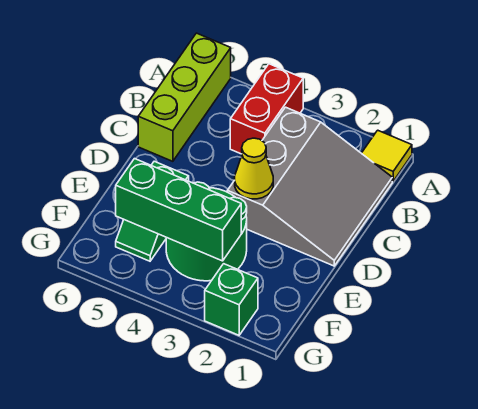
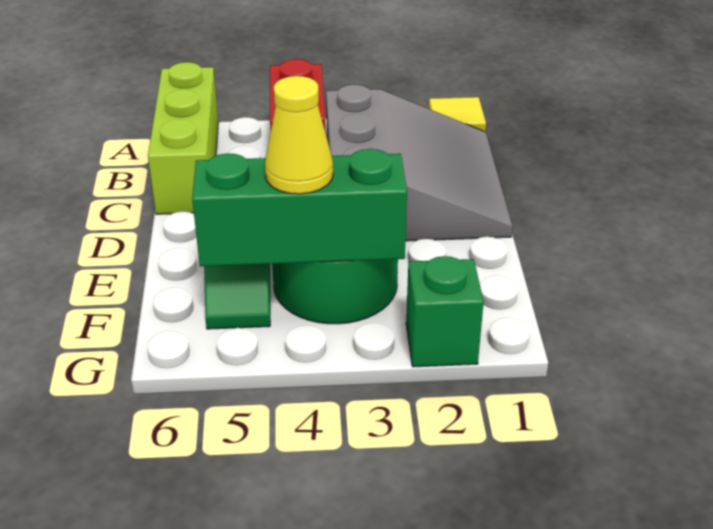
yellow 1x1 cone [235,138,273,199] -> yellow 1x1 cone moved to [265,76,333,194]

